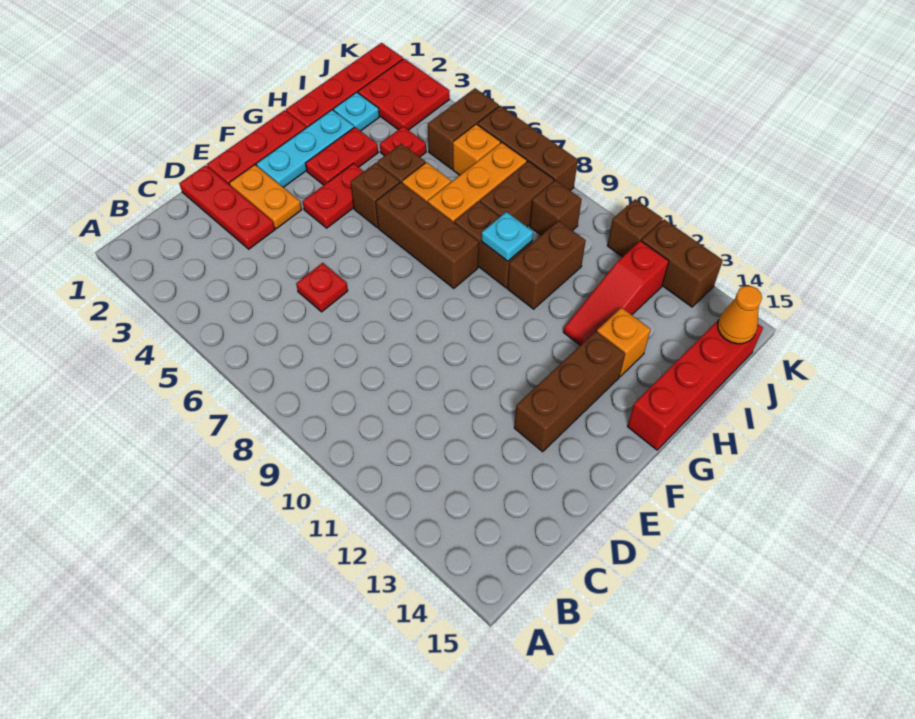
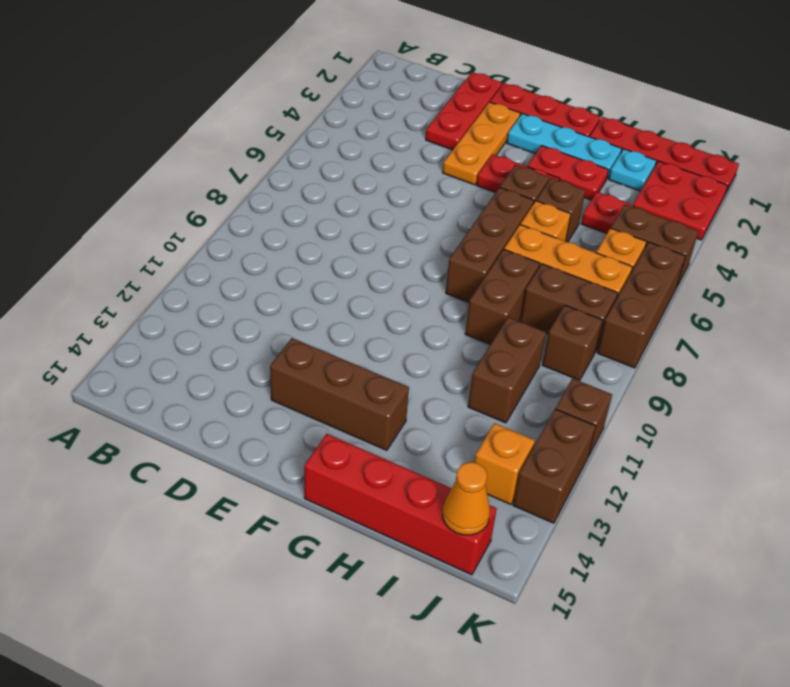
red 1x1 plate [296,263,348,312] -> none
orange 1x2 plate [229,165,302,229] -> orange 1x3 plate [443,102,520,185]
cyan 1x1 plate [481,212,533,261] -> none
brown 1x2 brick [507,221,586,309] -> brown 1x2 brick turned to [468,317,546,423]
red 1x3 slope [563,241,669,345] -> none
orange 1x1 brick [597,308,651,376] -> orange 1x1 brick moved to [475,423,535,505]

